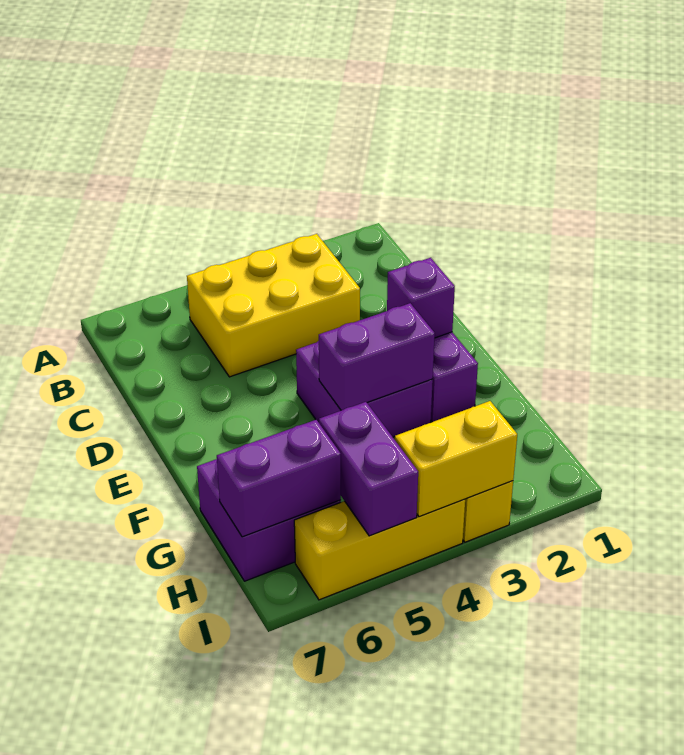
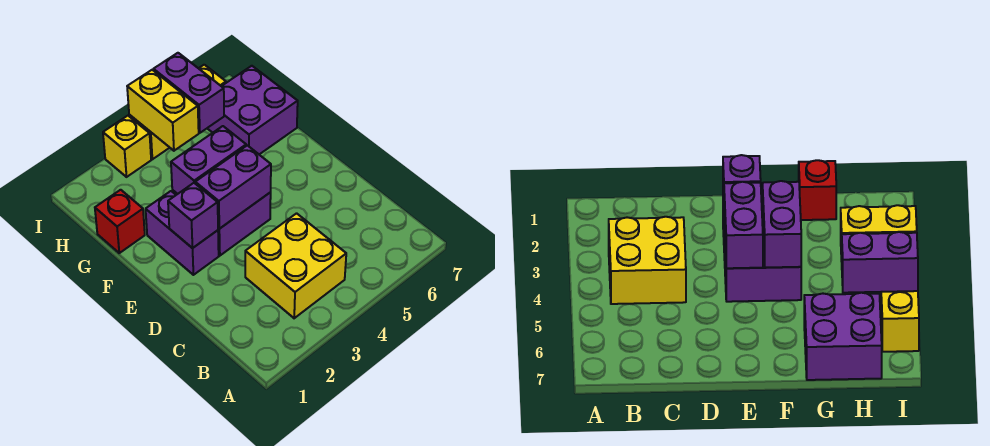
yellow 2x3 brick [187,234,360,377] -> yellow 2x2 brick [245,213,346,318]
none -> red 1x1 brick [95,190,145,253]
purple 1x2 brick [217,420,341,537] -> purple 1x2 brick moved to [195,145,271,229]
yellow 1x2 brick [395,401,517,517] -> yellow 1x2 brick turned to [127,70,199,151]

